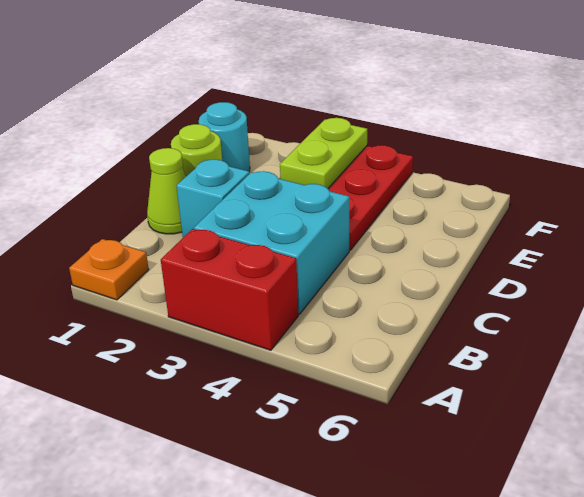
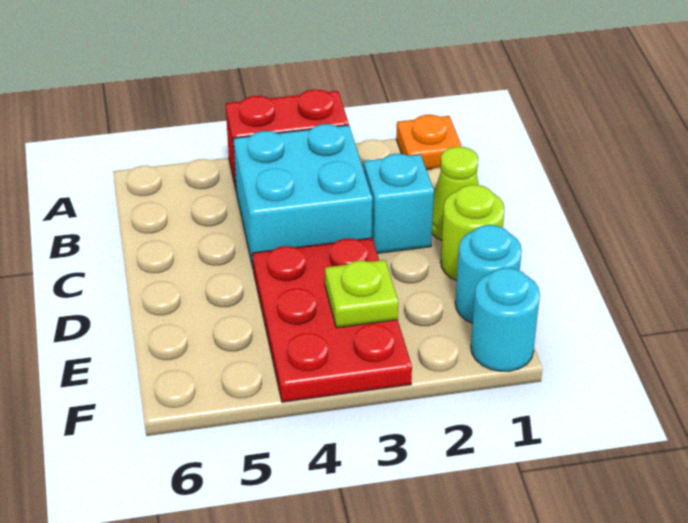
lime 1x2 plate [280,118,367,189] -> lime 1x1 plate [325,260,398,328]
none -> cyan 1x1 round brick [471,268,540,371]

